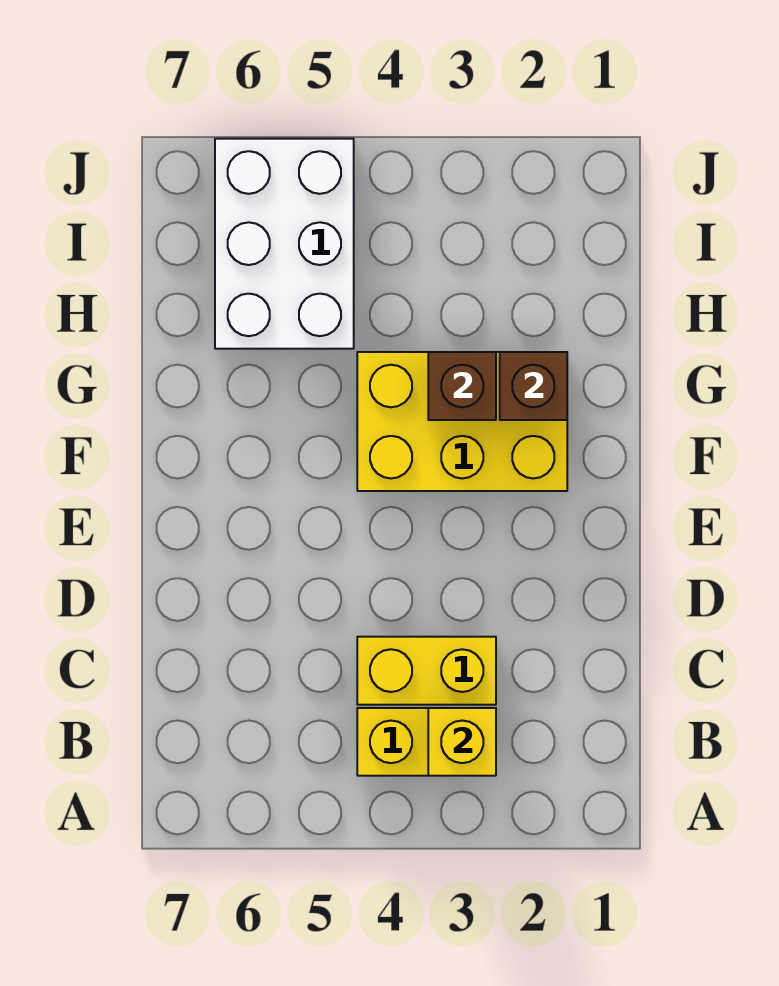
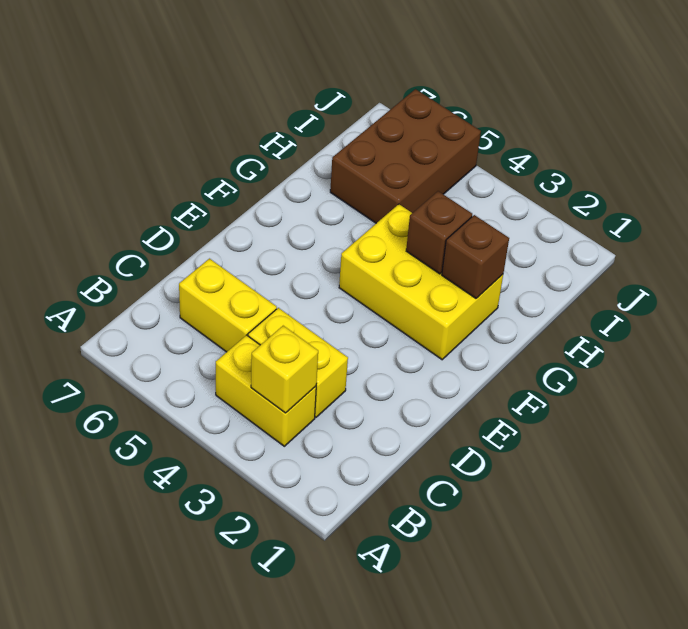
none -> yellow 1x2 brick [179,259,277,352]
white 2x3 brick [215,139,354,349] -> brown 2x3 brick [330,89,481,223]

